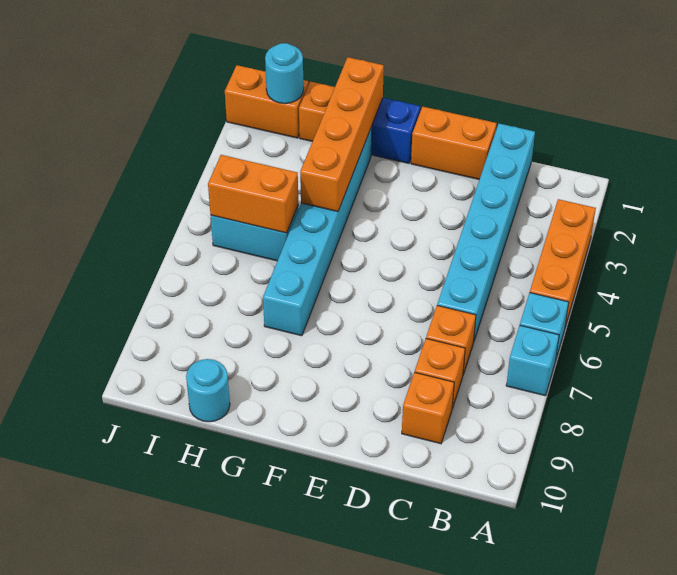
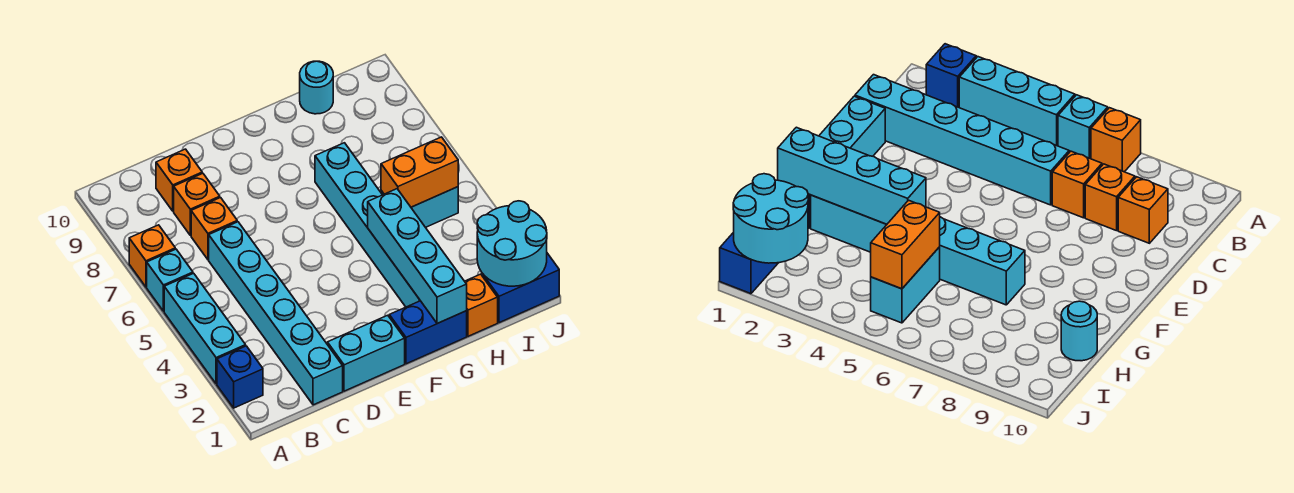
none -> blue 1x1 brick [217,346,263,408]
orange 1x3 brick [530,199,596,327] -> cyan 1x3 brick [164,273,246,384]
cyan 1x1 brick [506,325,559,396] -> orange 1x1 brick [129,225,175,287]
orange 1x2 brick [411,107,497,179] -> cyan 1x2 brick [327,315,405,391]
orange 1x4 brick [300,57,384,212] -> cyan 1x4 brick [368,189,467,324]
orange 1x2 brick [225,65,308,138] -> blue 1x2 brick [482,253,559,323]
cyan 1x1 round brick [265,43,304,103] -> cyan 2x2 round brick [477,201,547,286]

